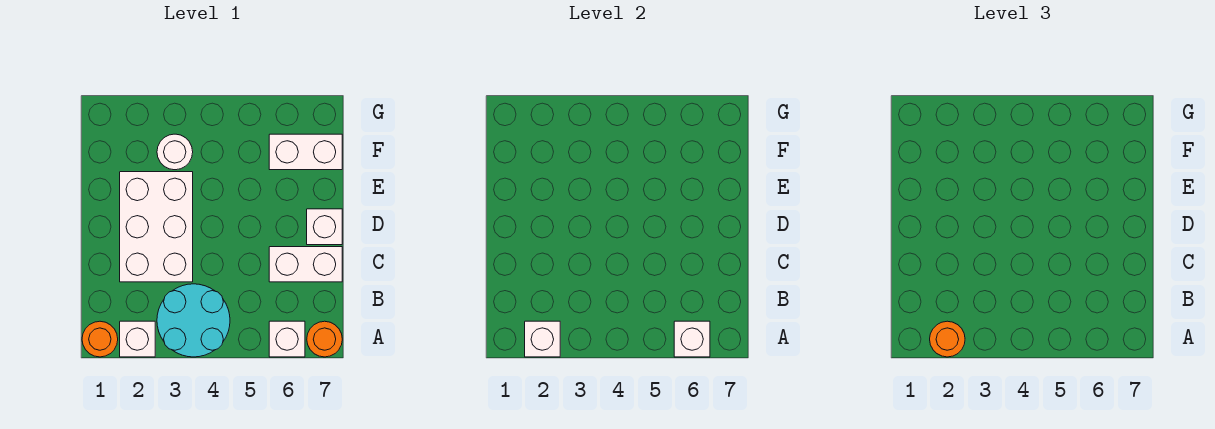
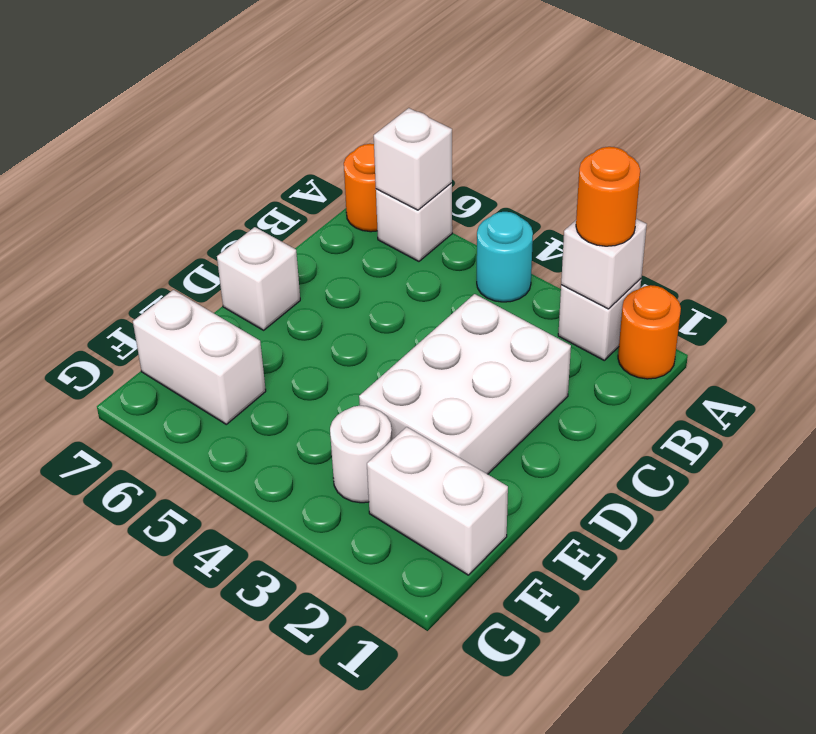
cyan 2x2 round brick [157,284,230,357] -> cyan 1x1 round brick [477,212,533,302]
white 1x2 brick [269,247,342,282] -> white 1x2 brick moved to [367,427,508,575]

